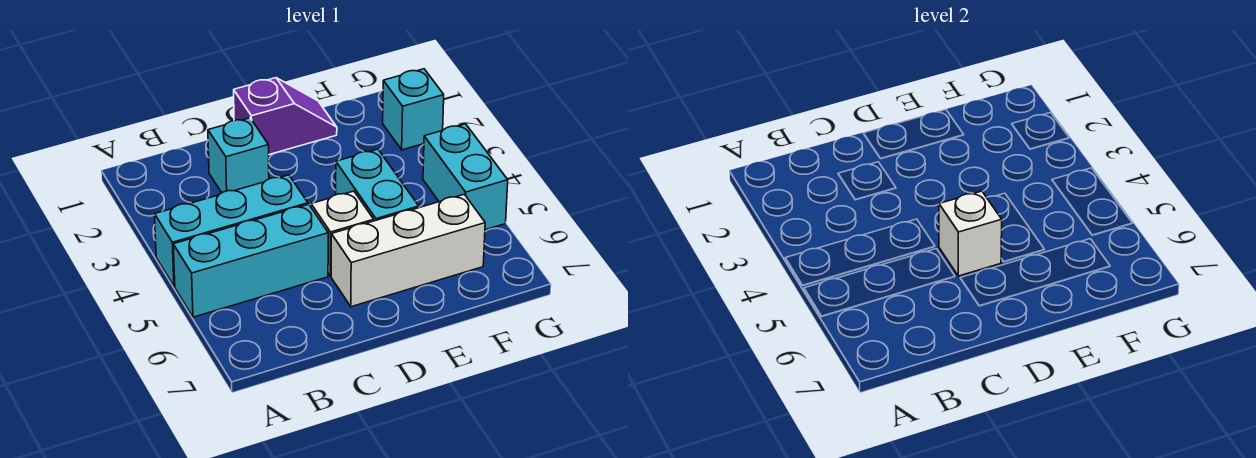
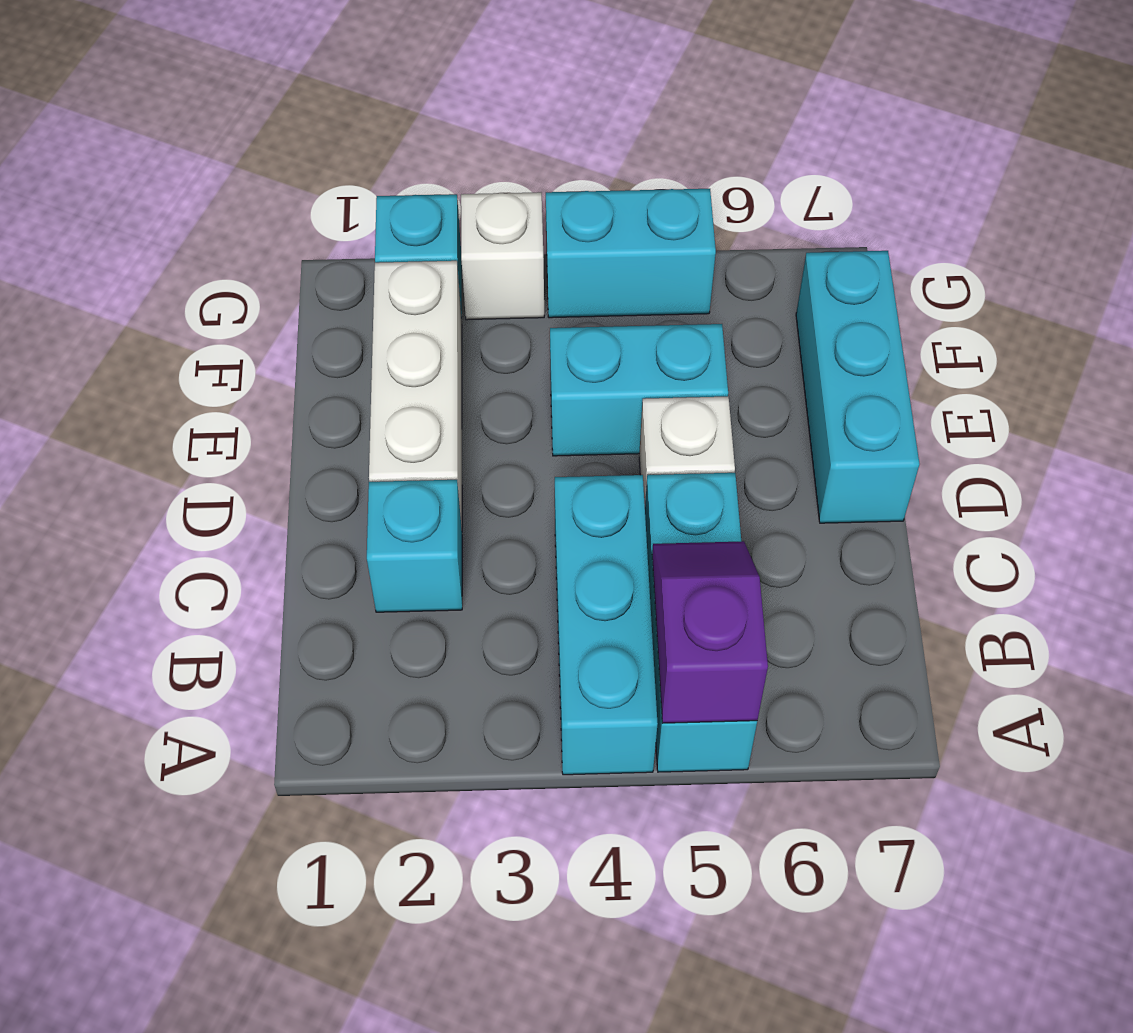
purple 1x2 slope [234,78,337,155] -> purple 1x2 slope moved to [652,541,768,723]
white 1x1 brick [939,191,1002,276] -> white 1x1 brick moved to [461,192,544,320]
white 1x3 brick [331,194,485,307] -> white 1x3 brick moved to [369,261,462,527]
none -> cyan 1x3 brick [796,251,919,523]

